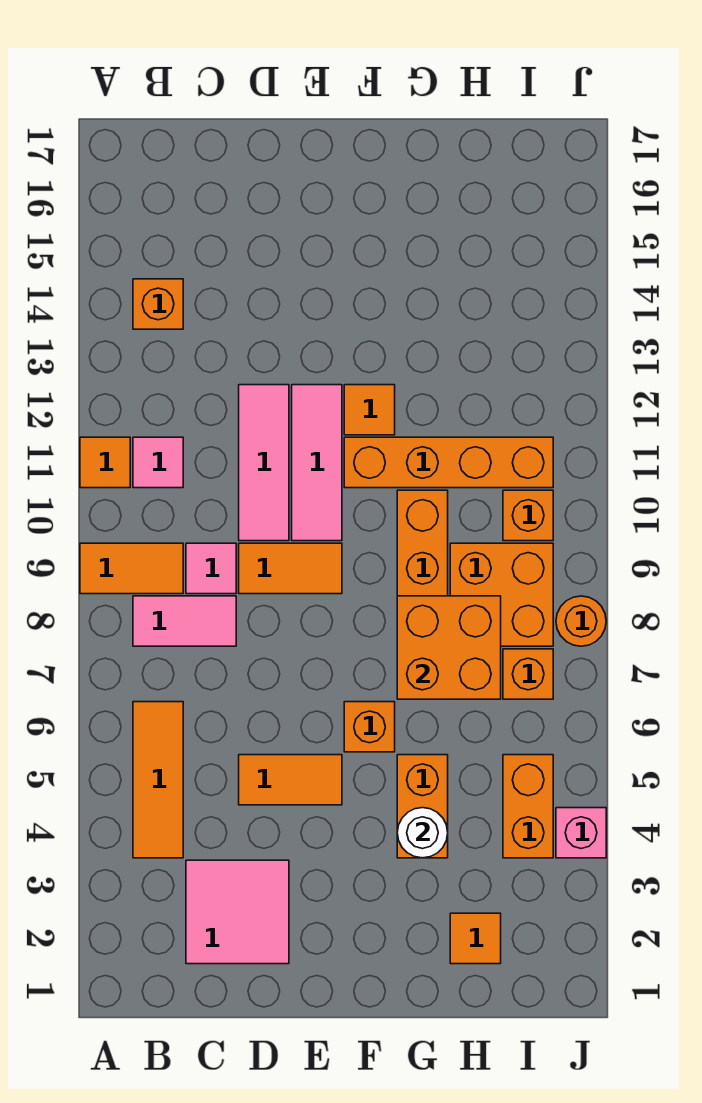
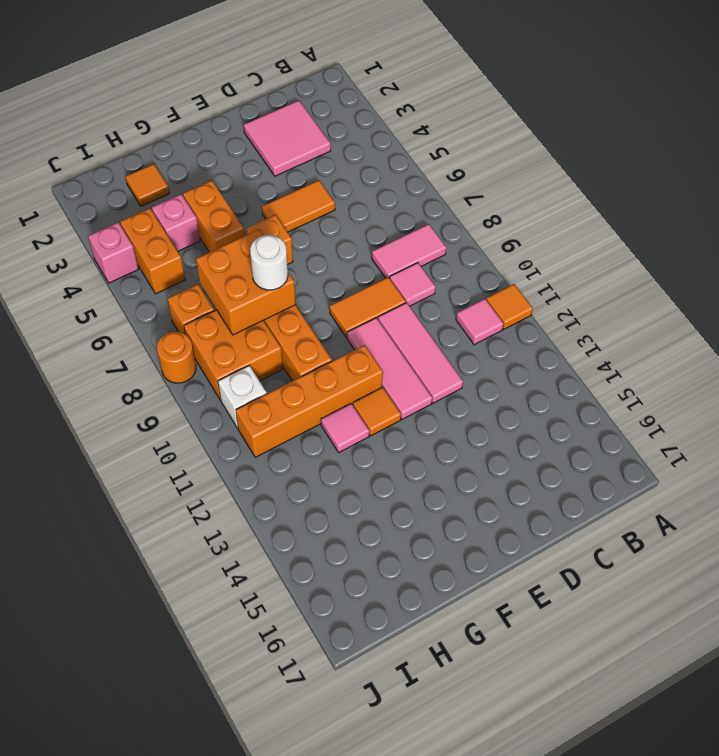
orange 1x2 tile [80,543,183,594] -> none
orange 1x3 tile [133,702,183,858] -> none
orange 1x1 brick [133,279,183,329] -> none
white 1x1 round brick [397,808,448,858] -> white 1x1 round brick moved to [250,235,288,290]
none -> pink 1x1 tile [321,404,369,452]
none -> pink 1x1 brick [152,194,200,251]
orange 1x1 brick [503,490,553,541] -> white 1x1 brick [218,365,267,428]

